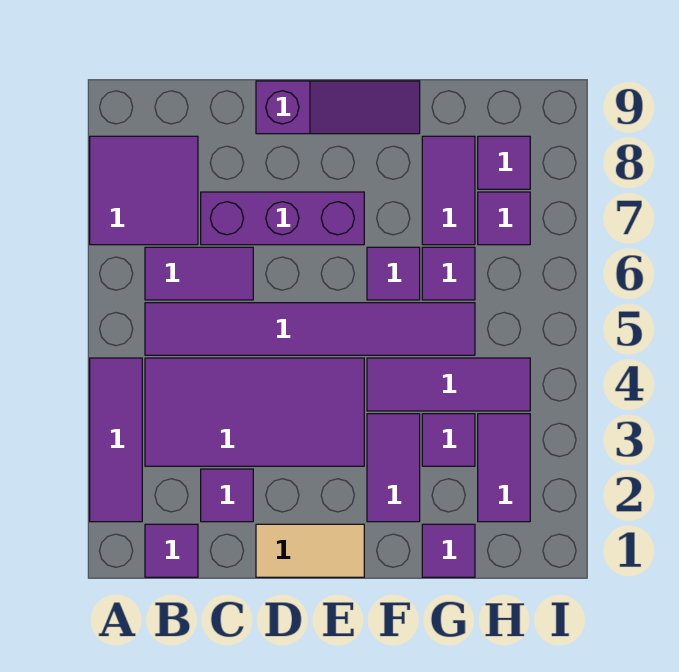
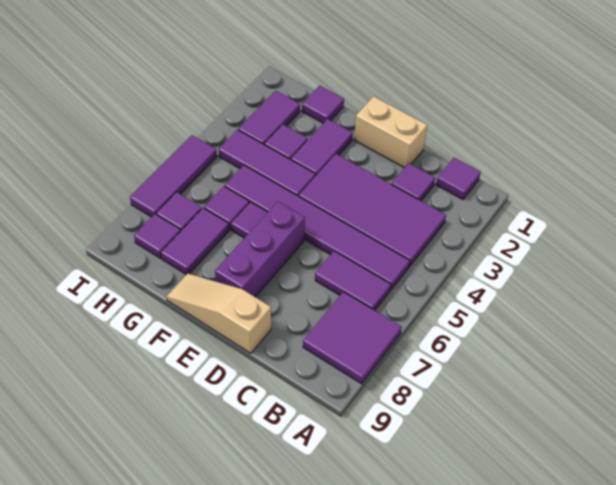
purple 1x3 tile [90,358,142,522] -> purple 1x3 tile moved to [130,135,217,217]
purple 1x3 brick [201,192,364,245] -> purple 1x3 brick turned to [215,202,305,297]
tan 1x2 tile [256,524,364,577] -> tan 1x2 brick [354,96,427,168]
purple 1x3 slope [256,81,420,134] -> tan 1x3 slope [167,273,271,353]

